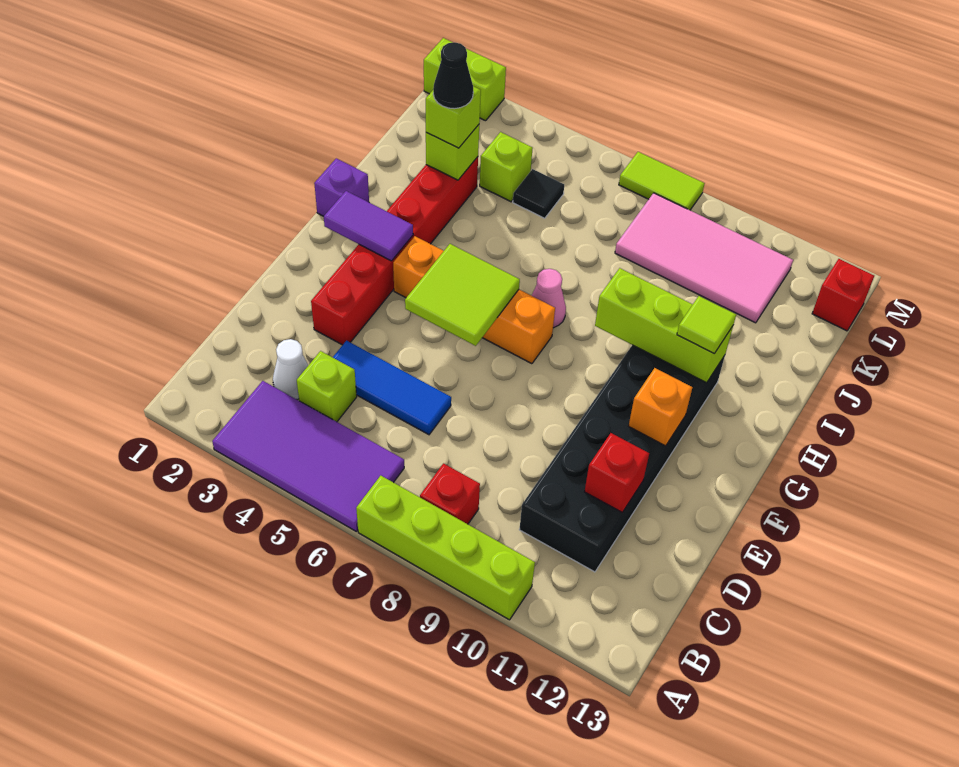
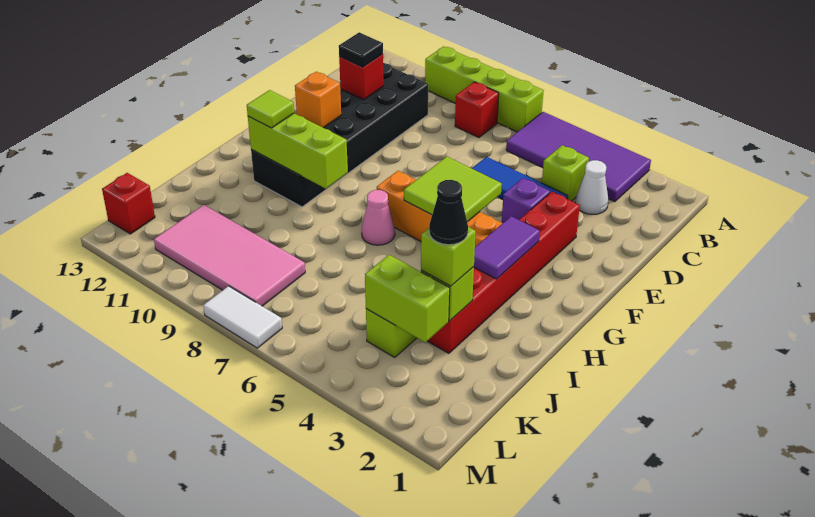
purple 1x2 tile [324,191,413,261] -> purple 1x2 tile turned to [474,216,540,279]
purple 1x1 brick [314,158,369,216] -> purple 1x1 brick moved to [502,178,550,223]
black 1x1 tile [513,169,564,218] -> black 1x1 tile moved to [339,32,383,67]
lime 1x2 brick [424,38,506,121] -> lime 1x2 brick moved to [365,255,450,342]
lime 1x2 tile [619,152,705,210] -> white 1x2 tile [203,286,282,348]

